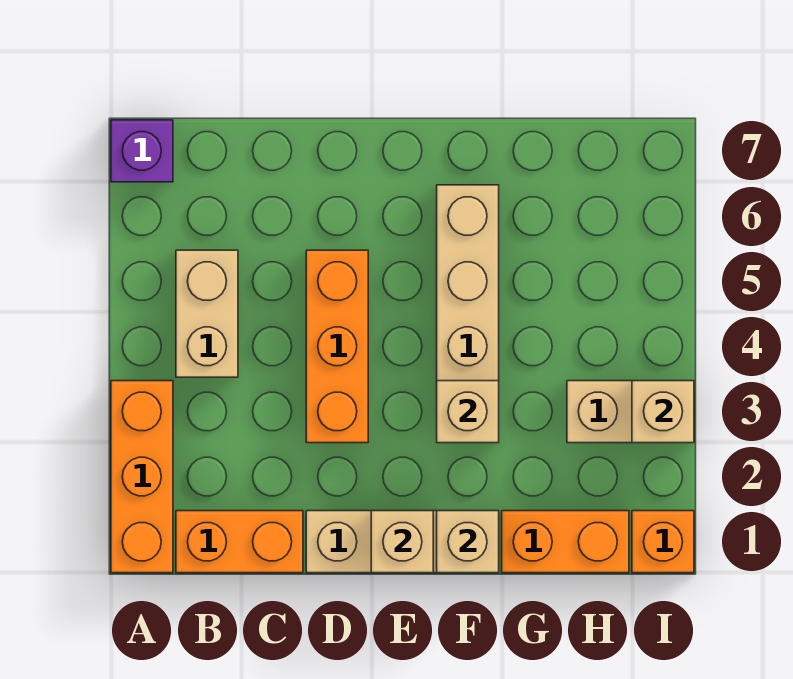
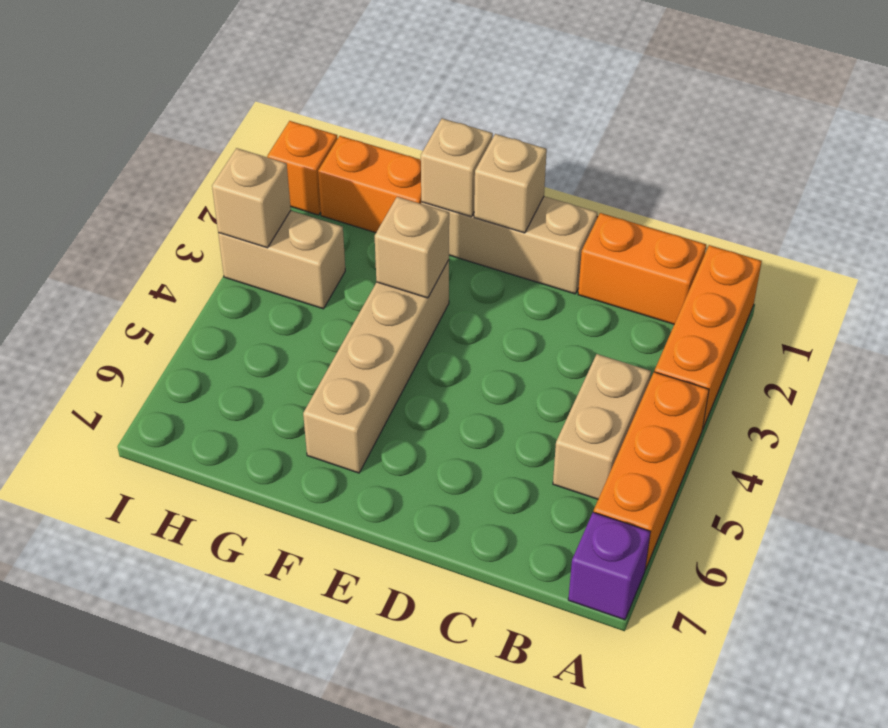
orange 1x3 brick [306,250,368,443] -> orange 1x3 brick moved to [594,372,709,570]

